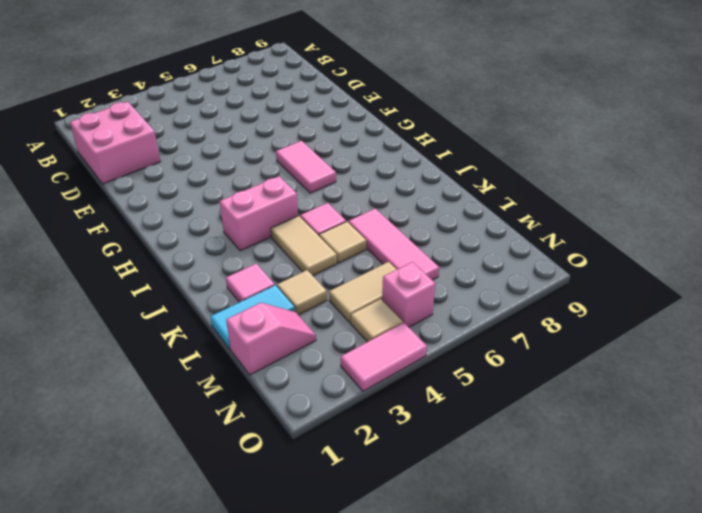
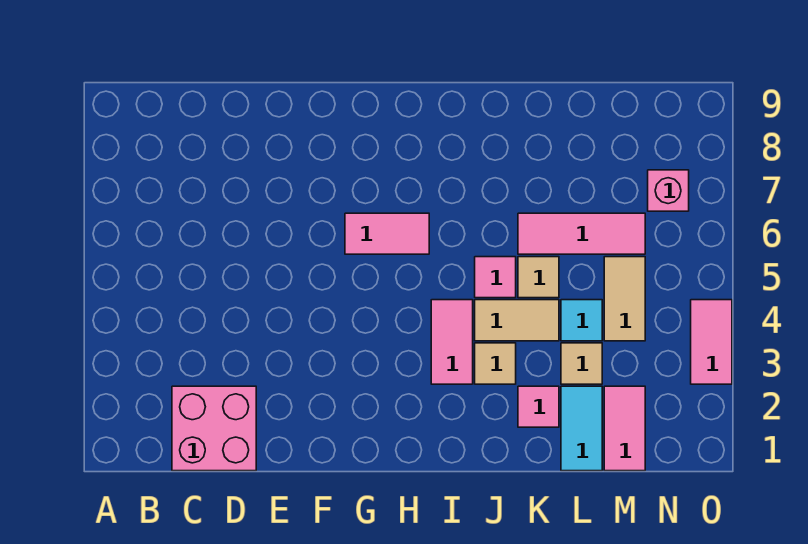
pink 1x2 brick [220,176,298,251] -> pink 1x2 tile [431,300,473,384]
none -> cyan 1x1 tile [561,300,602,341]
pink 1x2 slope [226,303,316,375] -> pink 1x2 tile [604,386,645,471]
tan 1x1 tile [351,299,403,342] -> tan 1x1 tile moved to [475,343,516,384]
pink 1x1 brick [382,262,435,327] -> pink 1x1 brick moved to [648,170,689,211]

